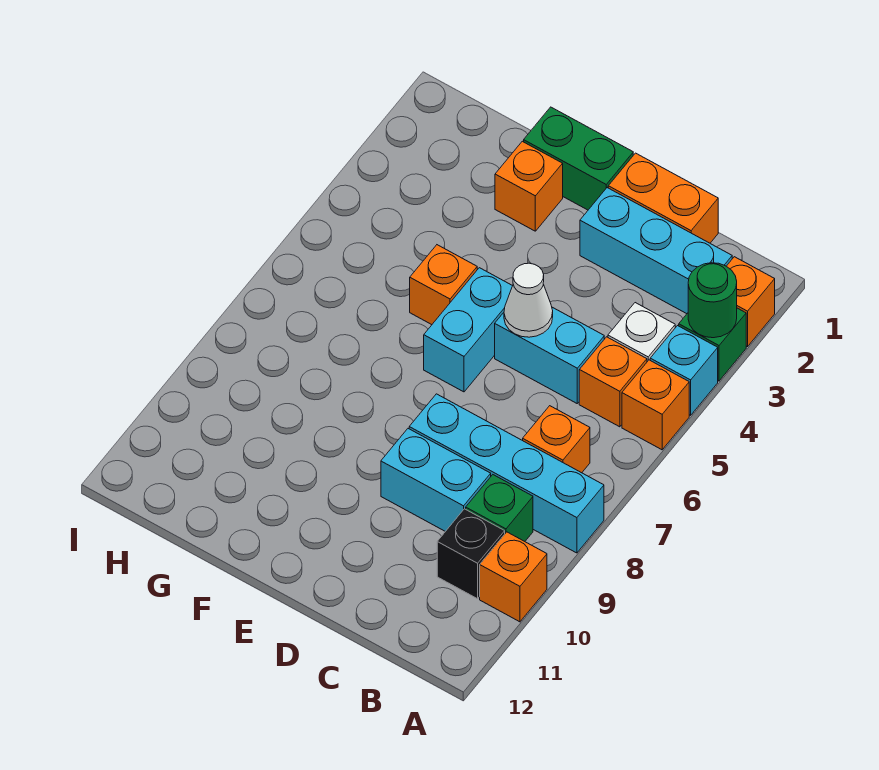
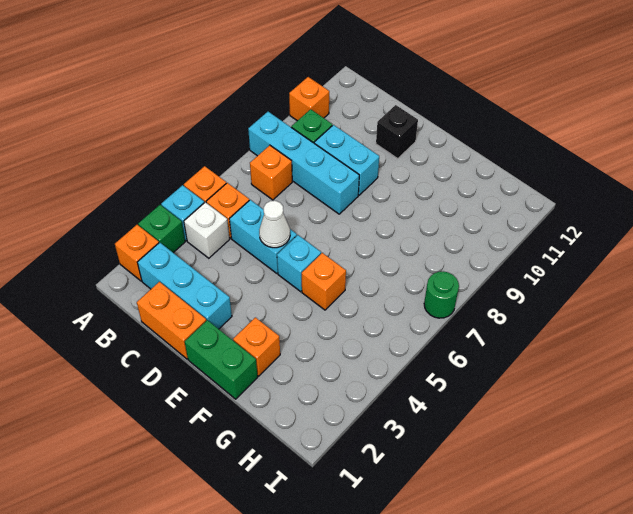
green 1x1 round brick [688,263,737,338] -> green 1x1 round brick moved to [424,271,459,318]
black 1x1 brick [437,509,505,599] -> black 1x1 brick moved to [376,105,418,158]
cyan 1x2 brick [424,268,512,392] -> cyan 1x1 brick [277,235,321,292]

